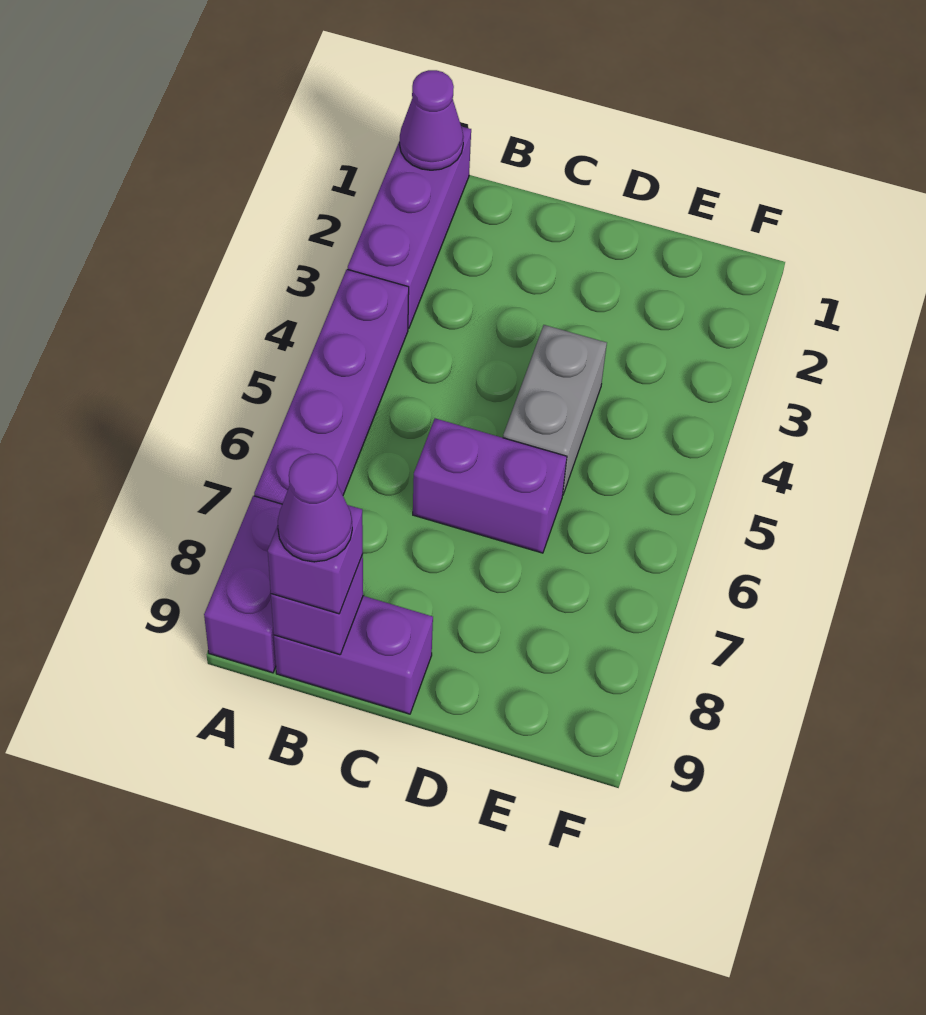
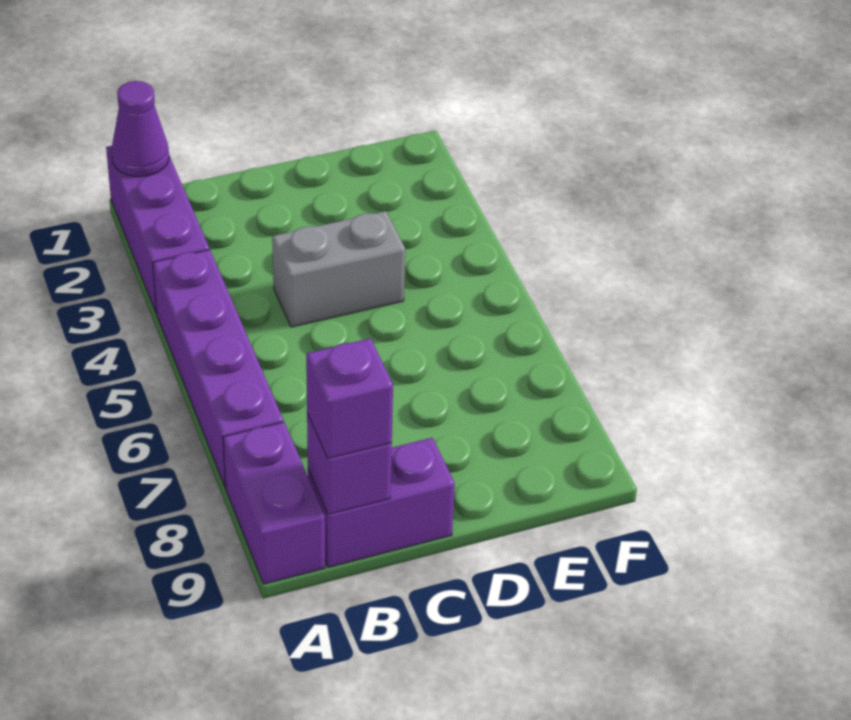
purple 1x1 cone [278,454,352,562] -> none
purple 1x2 brick [413,418,567,553] -> none
grey 1x2 brick [503,325,607,494] -> grey 1x2 brick turned to [272,211,405,327]

